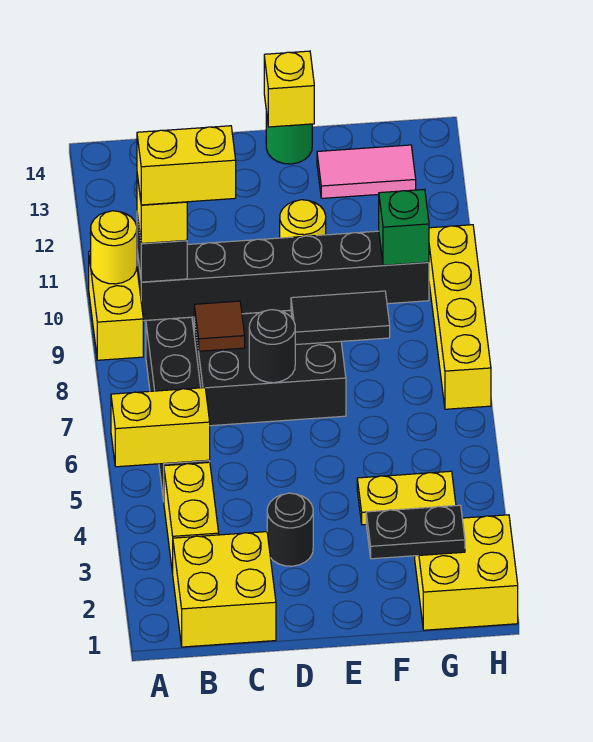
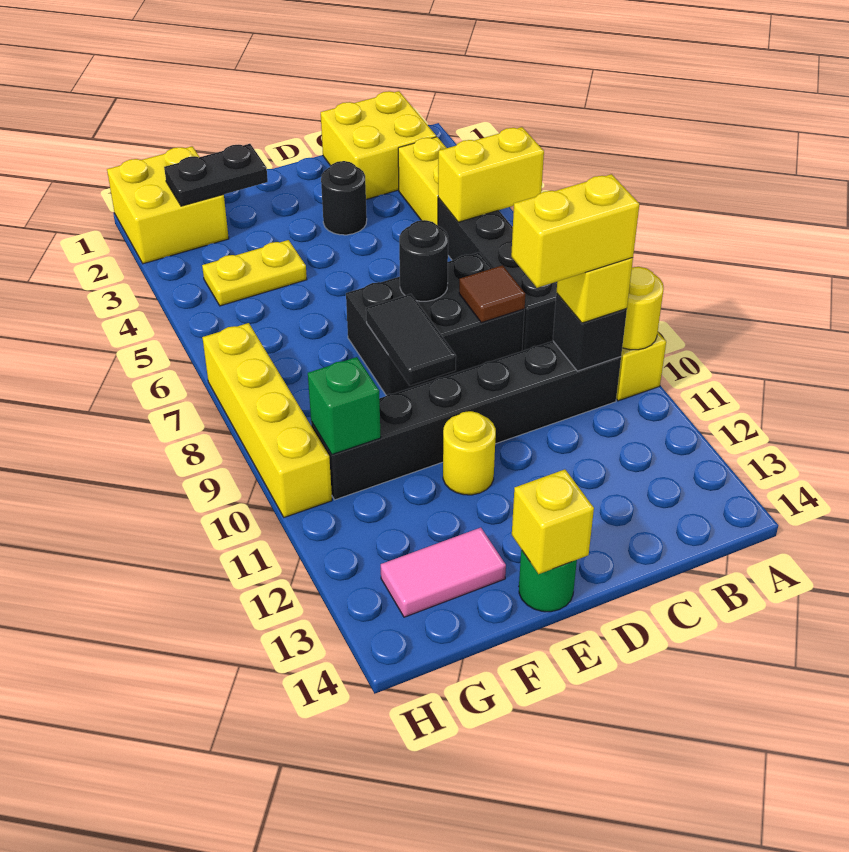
black 1x2 tile [291,291,390,345] -> black 1x2 tile turned to [366,294,456,386]

